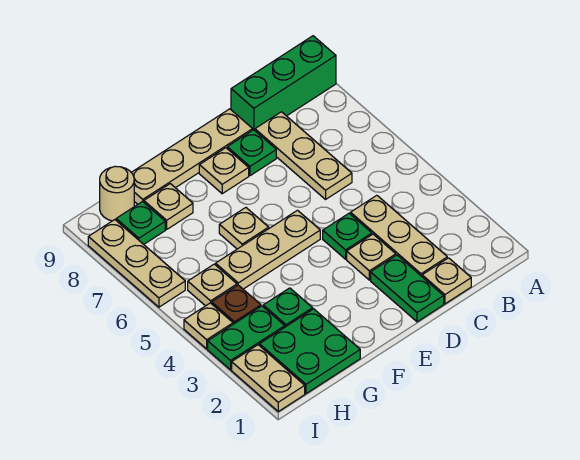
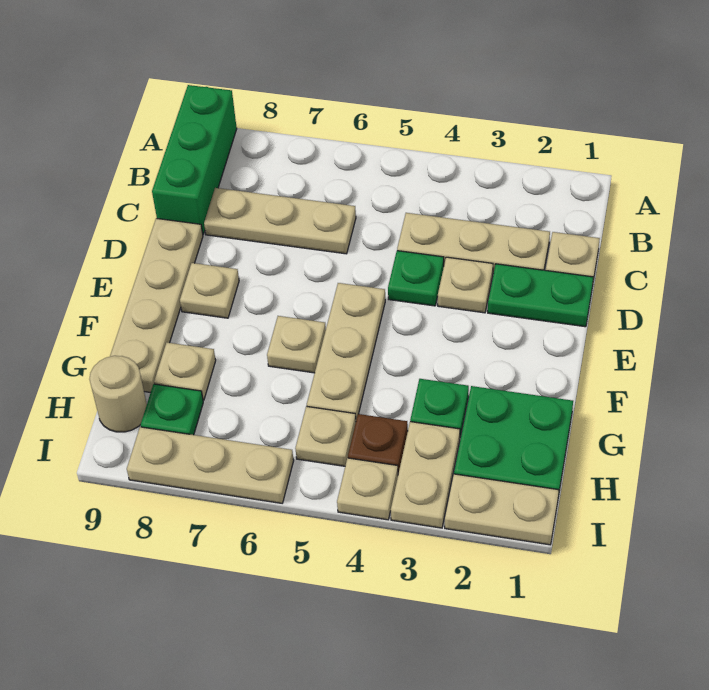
green 1x1 plate [227,130,276,176] -> none
green 1x2 plate [208,306,285,370] -> tan 1x2 plate [391,422,460,528]

